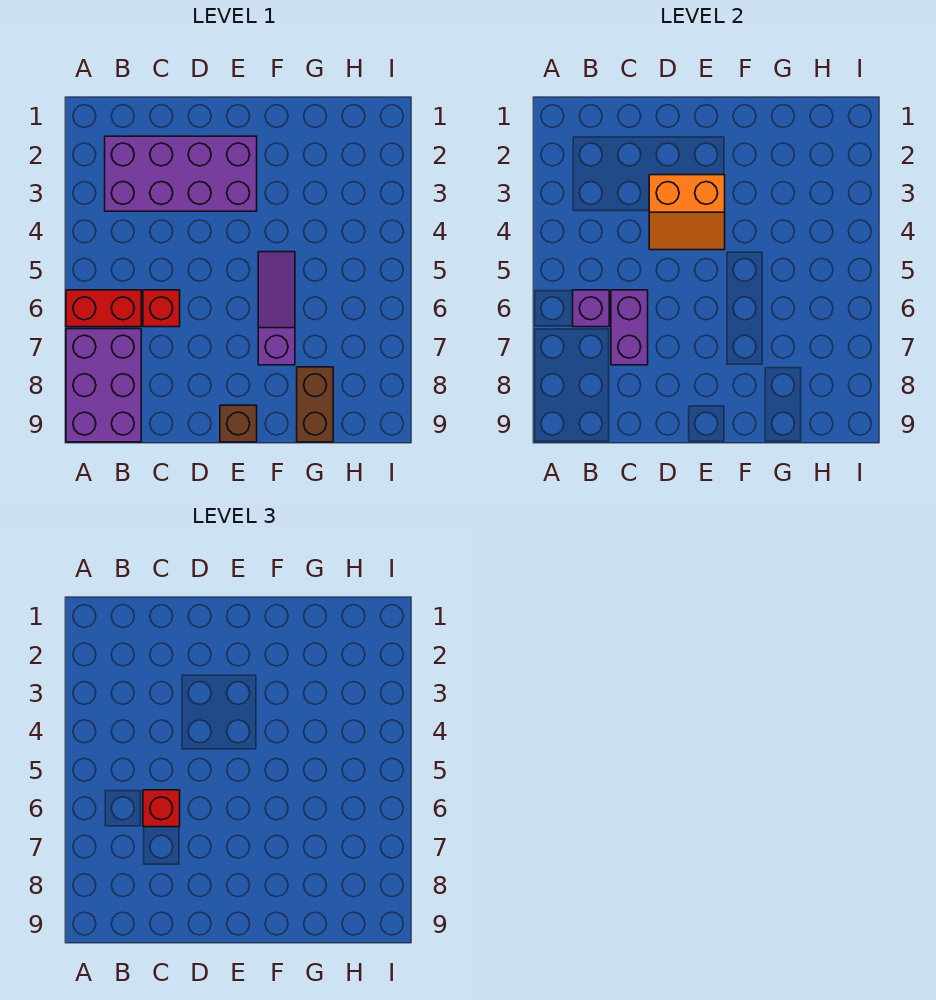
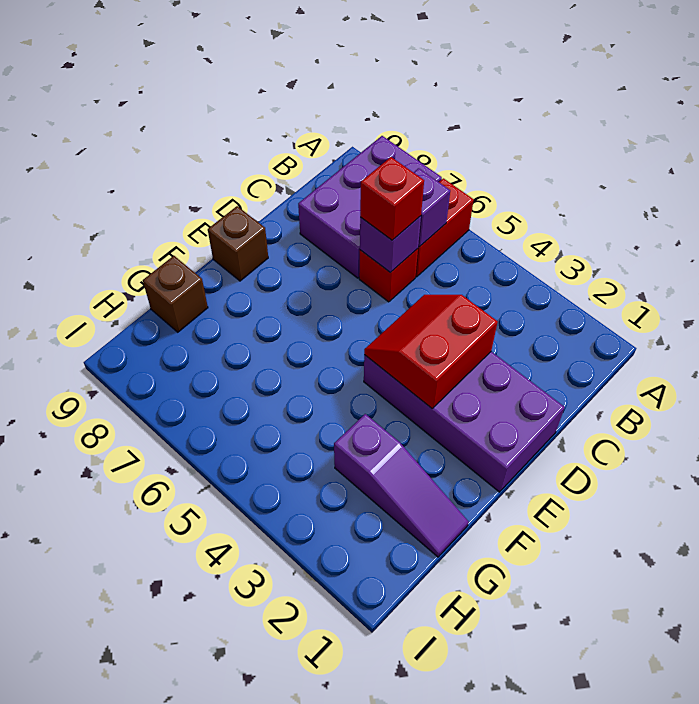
purple 2x3 brick [66,329,141,442] -> purple 2x3 brick turned to [298,136,442,278]
purple 2x4 brick [105,136,257,211] -> purple 2x4 brick turned to [364,352,565,492]
purple 1x2 brick [611,290,648,365] -> purple 1x1 brick [360,216,421,273]
orange 2x2 slope [649,175,725,250] -> red 2x2 slope [364,295,498,408]
purple 1x3 slope [258,252,295,365] -> purple 1x3 slope moved to [334,414,469,557]
brown 1x2 brick [297,367,333,442] -> brown 1x1 brick [143,256,208,332]

